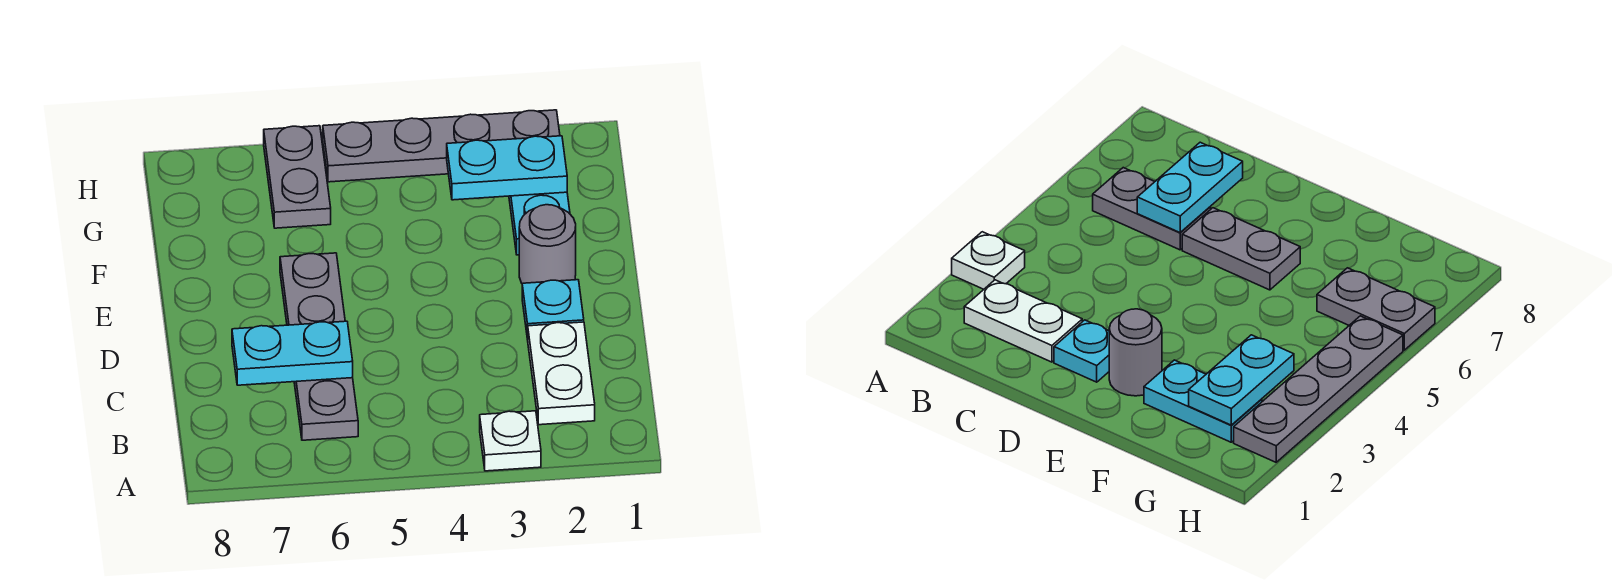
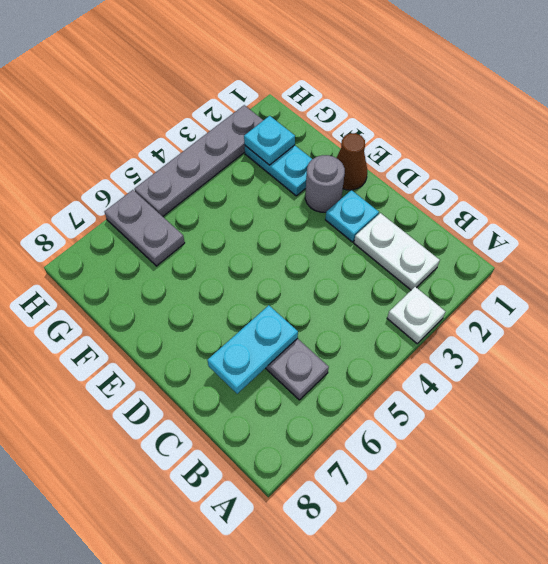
grey 1x2 plate [280,253,345,325] -> none
none -> brown 1x1 cone [337,133,367,190]
cyan 1x2 plate [447,136,567,200] -> cyan 1x1 plate [244,116,295,165]

